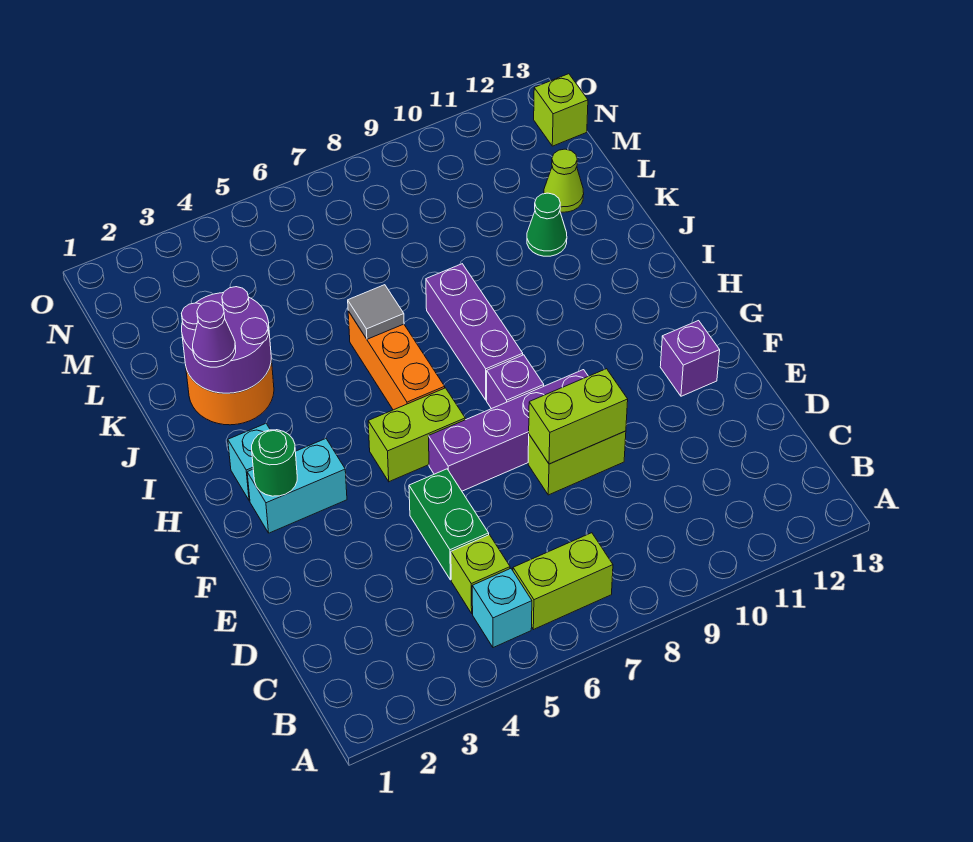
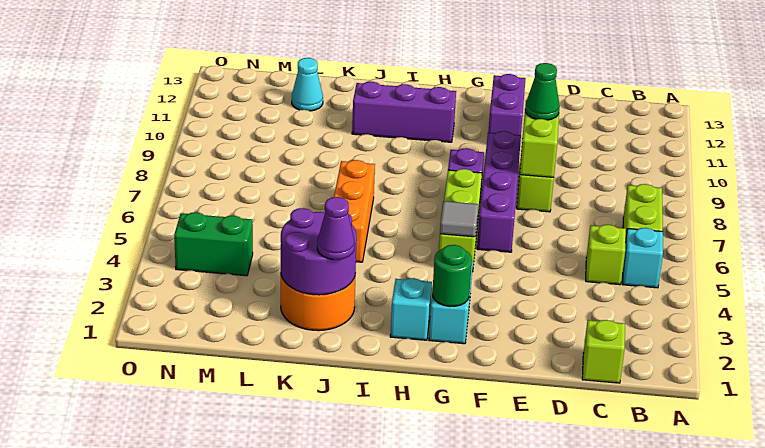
green 1x2 brick [409,469,489,580] -> green 1x2 brick moved to [174,212,253,276]
purple 1x1 brick [660,321,720,396] -> purple 1x2 brick [488,74,526,135]
lime 1x2 brick [368,388,465,482] -> lime 1x3 brick [439,169,482,272]
orange 1x3 brick [348,311,445,410] -> orange 1x3 brick turned to [334,160,375,262]
purple 1x3 brick [426,264,523,400] -> purple 1x3 brick moved to [352,82,456,142]
grey 1x1 tile [348,285,404,339] -> grey 1x1 tile moved to [440,201,478,237]
green 1x1 cone [527,193,567,256] -> green 1x1 cone moved to [525,63,560,120]
lime 1x1 cone [544,149,584,212] -> cyan 1x1 cone [292,58,323,111]
lime 1x1 brick [534,74,588,146] -> lime 1x1 brick moved to [582,320,625,383]

